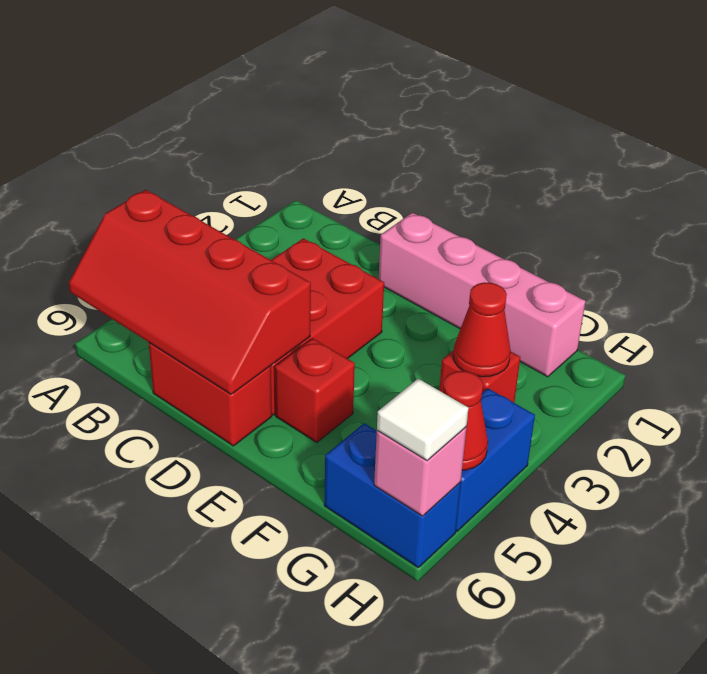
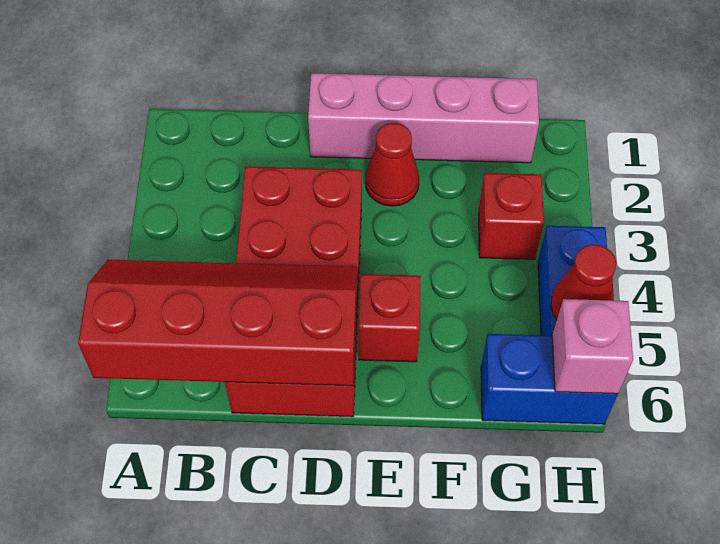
red 2x4 slope [69,190,311,394] -> red 2x4 slope turned to [78,260,358,386]
red 1x1 cone [453,282,511,377] -> red 1x1 cone moved to [365,123,419,206]
white 1x1 tile [377,379,469,461] -> none

